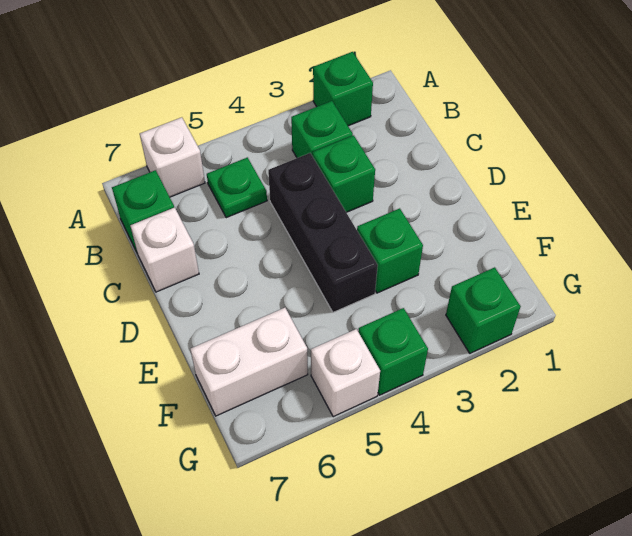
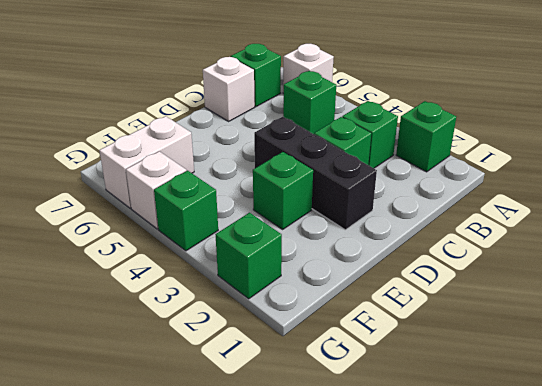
green 1x1 plate [207,158,267,218] -> green 1x1 brick [283,71,336,134]
black 1x3 brick [268,153,378,312] -> black 1x3 brick turned to [254,117,377,230]
white 1x2 brick [190,308,308,416] -> white 1x2 brick turned to [99,116,194,208]

